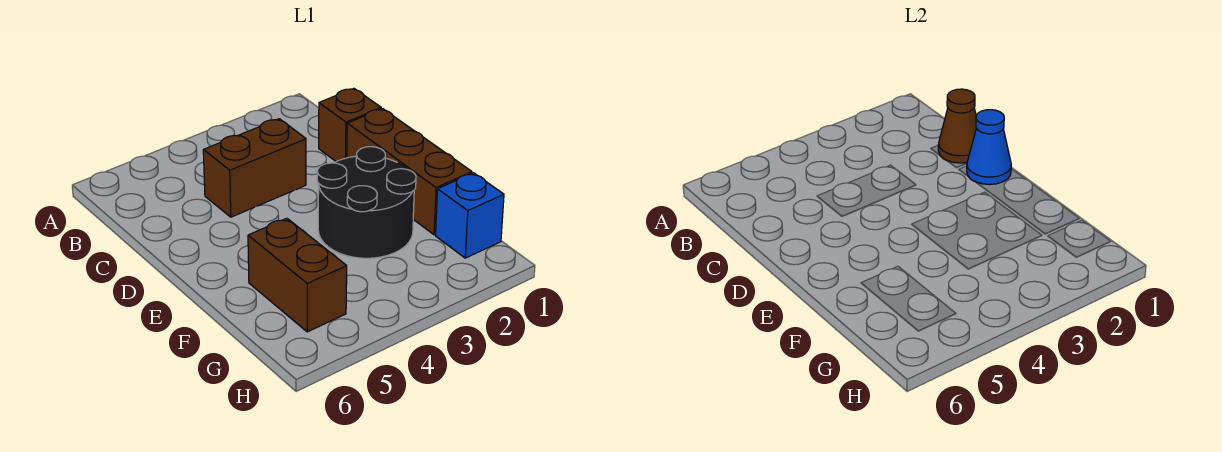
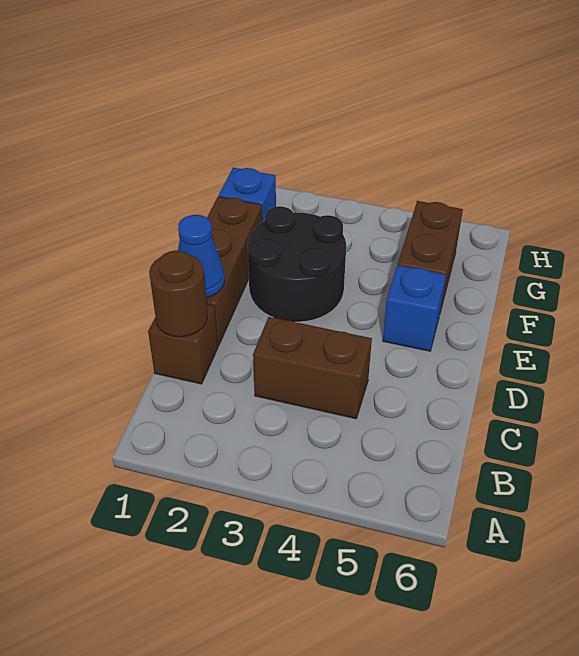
brown 1x1 cone [938,89,976,163] -> brown 1x1 round brick [149,251,208,337]
none -> blue 1x1 brick [383,265,446,351]

